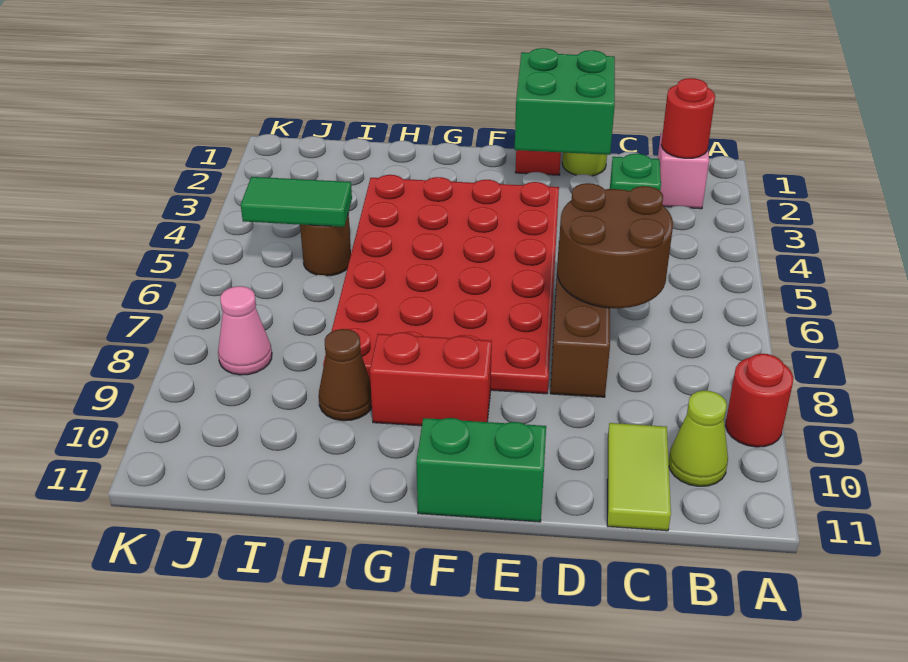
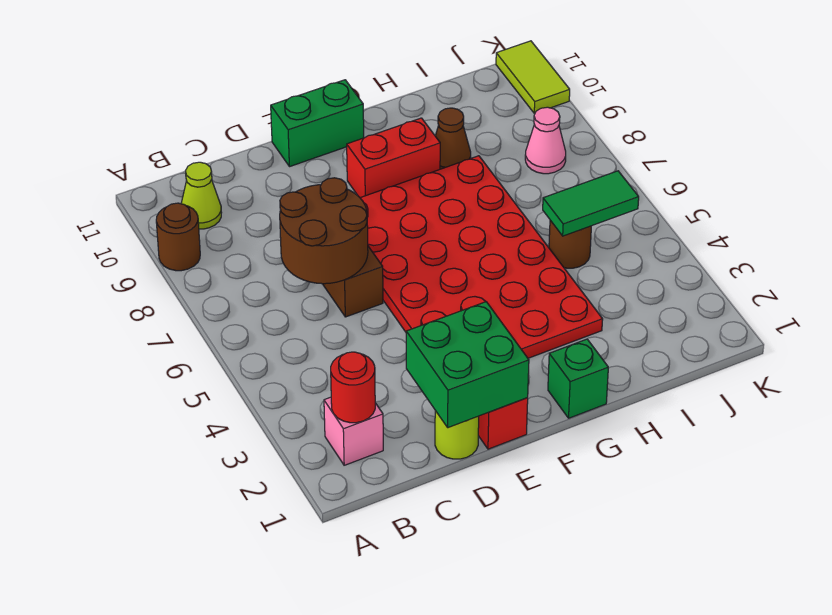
red 1x1 round brick [725,354,793,447] -> brown 1x1 round brick [156,203,200,271]
green 1x1 brick [610,154,661,191] -> green 1x1 brick moved to [548,339,608,418]
lime 1x2 tile [607,423,671,531] -> lime 1x2 tile moved to [496,41,570,113]

